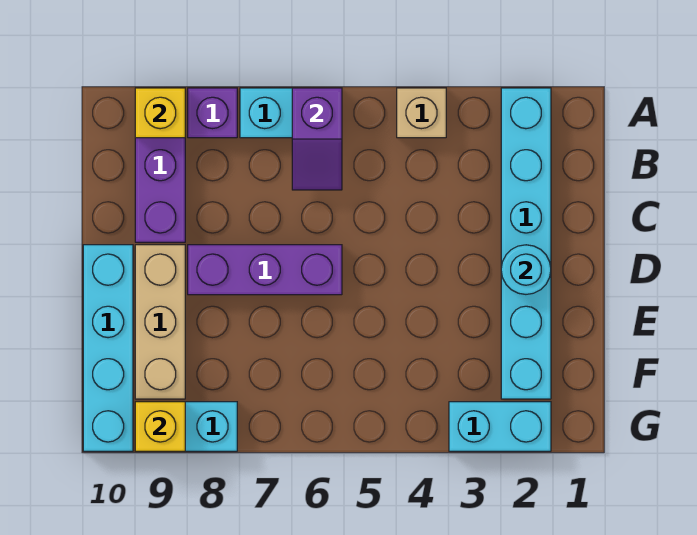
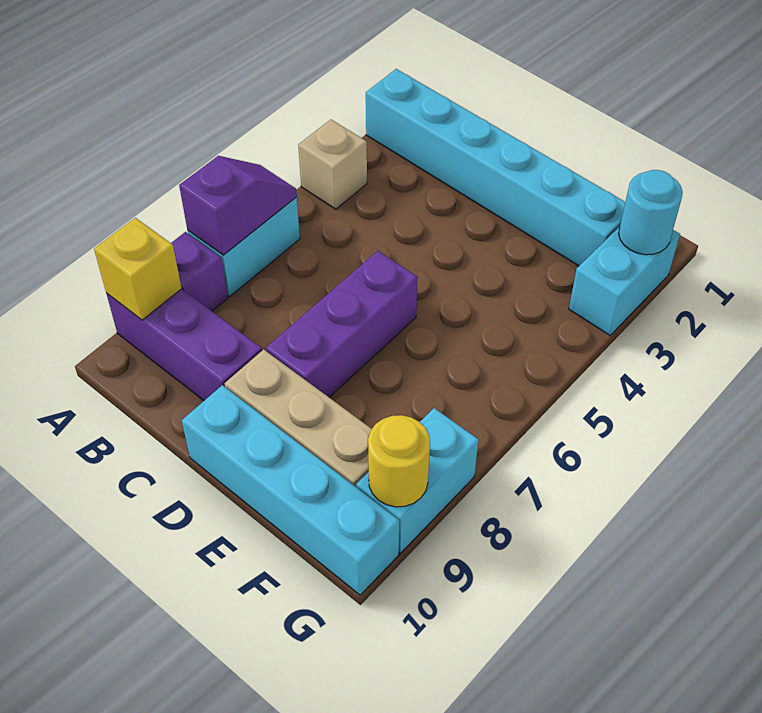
purple 1x2 slope [292,88,342,190] -> purple 1x2 slope turned to [179,156,297,255]
cyan 1x1 round brick [501,245,551,294] -> cyan 1x1 round brick moved to [619,170,683,255]
yellow 1x1 brick [135,402,185,451] -> yellow 1x1 round brick [368,415,430,507]

